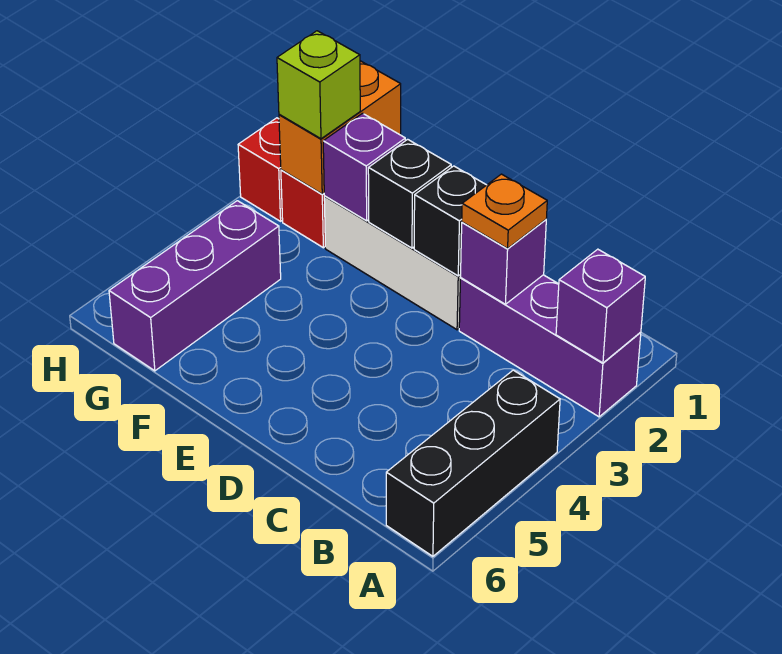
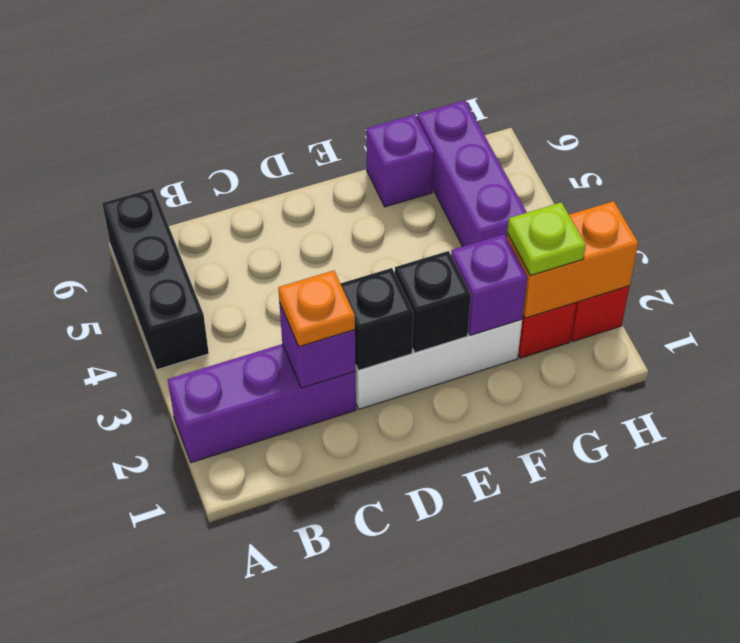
purple 1x1 brick [556,249,645,363] -> purple 1x1 brick moved to [366,115,434,207]
orange 1x2 brick [279,61,401,194] -> orange 1x2 brick turned to [507,201,638,318]
lime 1x1 brick [277,31,360,139] -> lime 1x1 plate [507,202,586,276]

